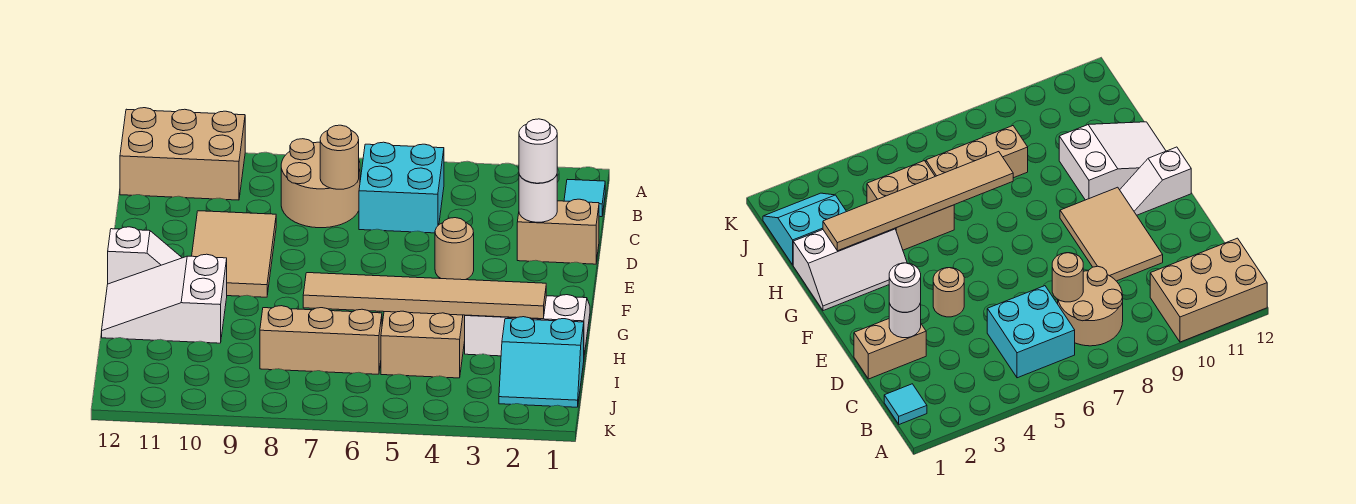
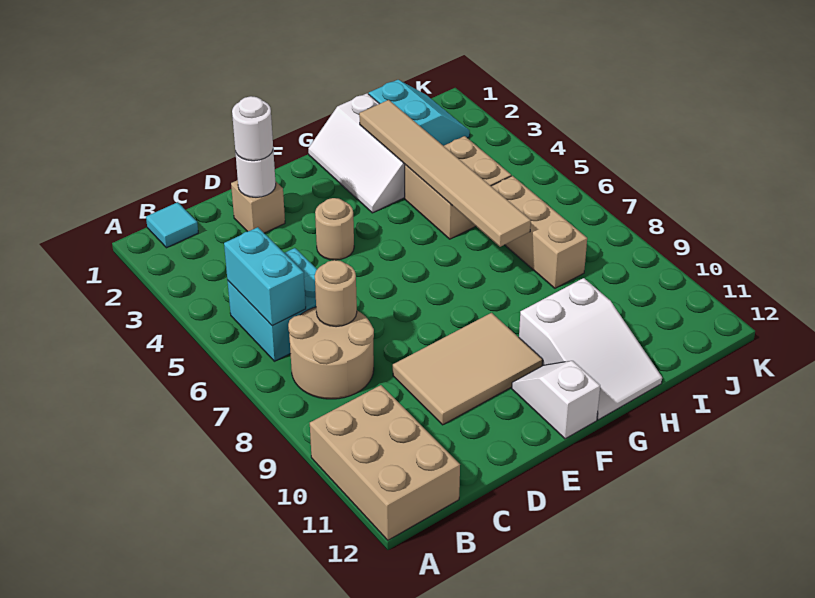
none -> cyan 1x2 brick [224,227,306,326]
tan 1x2 brick [517,199,599,264] -> tan 1x1 brick [231,180,285,233]

